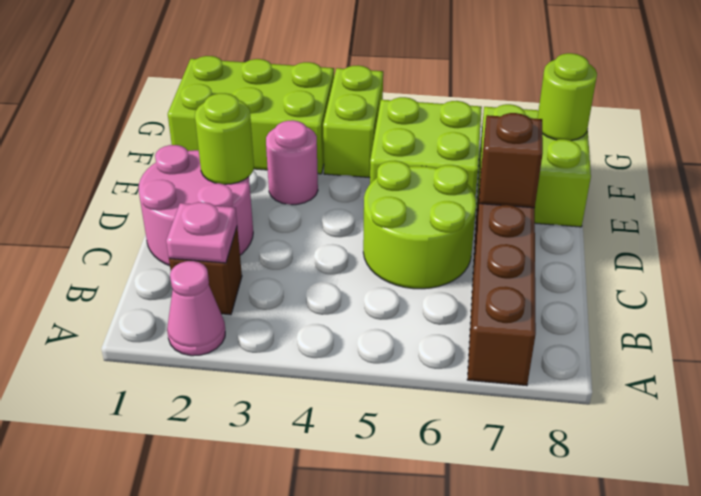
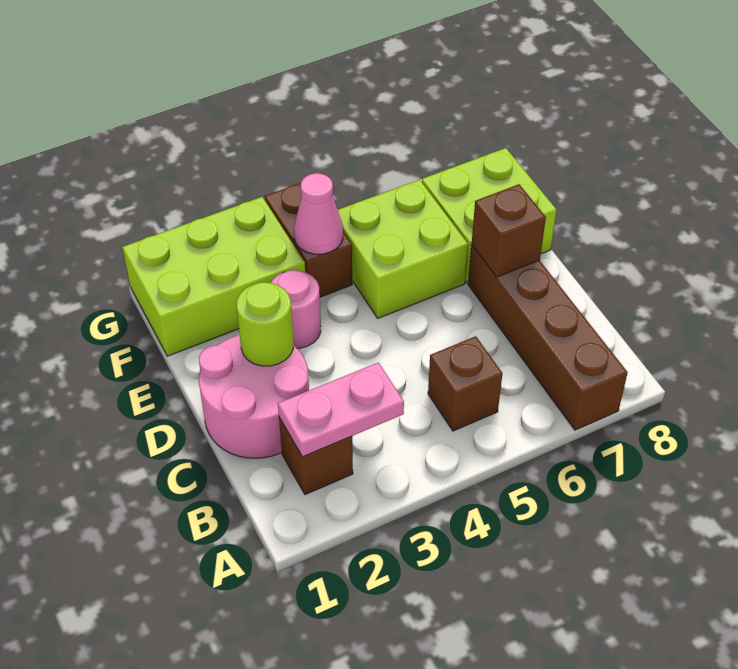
pink 1x1 cone [167,261,225,356] -> pink 1x1 cone moved to [294,173,343,254]
pink 1x1 plate [166,202,237,263] -> pink 1x2 plate [278,362,404,457]
none -> brown 1x1 brick [428,336,503,431]
lime 2x2 round brick [363,161,476,289] -> none
lime 1x2 brick [323,65,383,178] -> brown 1x2 brick [265,183,352,297]
lime 1x1 round brick [537,53,597,140] -> none

